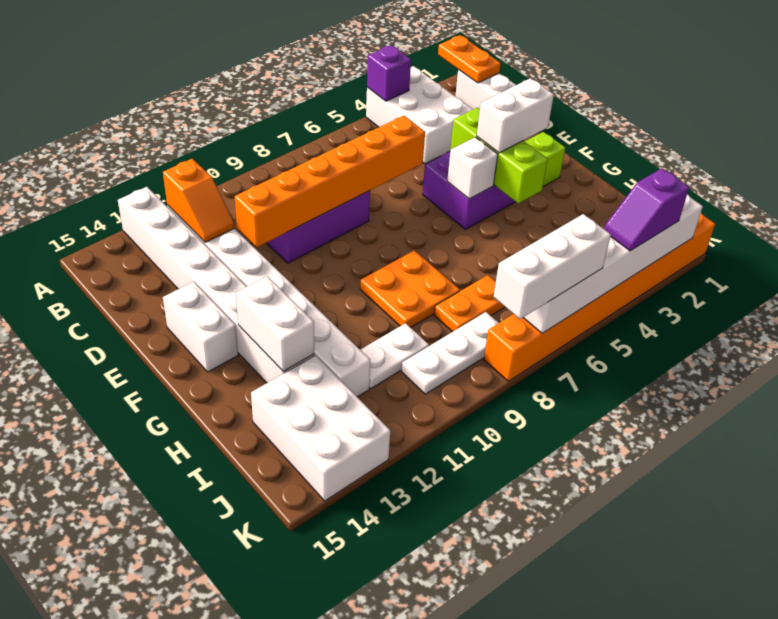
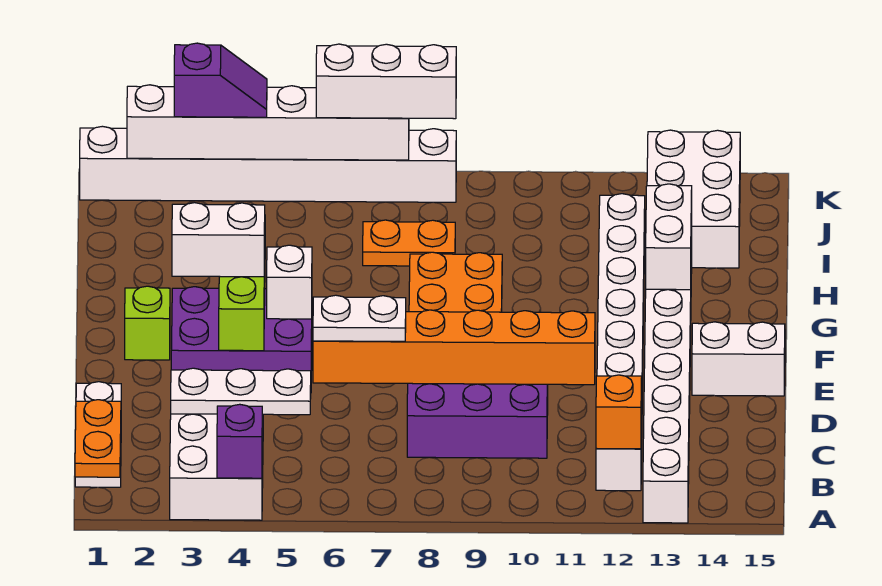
white 1x2 brick [163,282,238,372] -> white 1x2 brick turned to [692,322,785,396]
white 1x2 plate [360,323,429,388] -> white 1x2 plate moved to [313,295,406,342]
white 1x3 plate [402,312,499,394] -> white 1x3 plate moved to [171,368,311,415]
orange 1x8 brick [484,213,715,381] -> white 1x8 brick [80,126,456,202]

